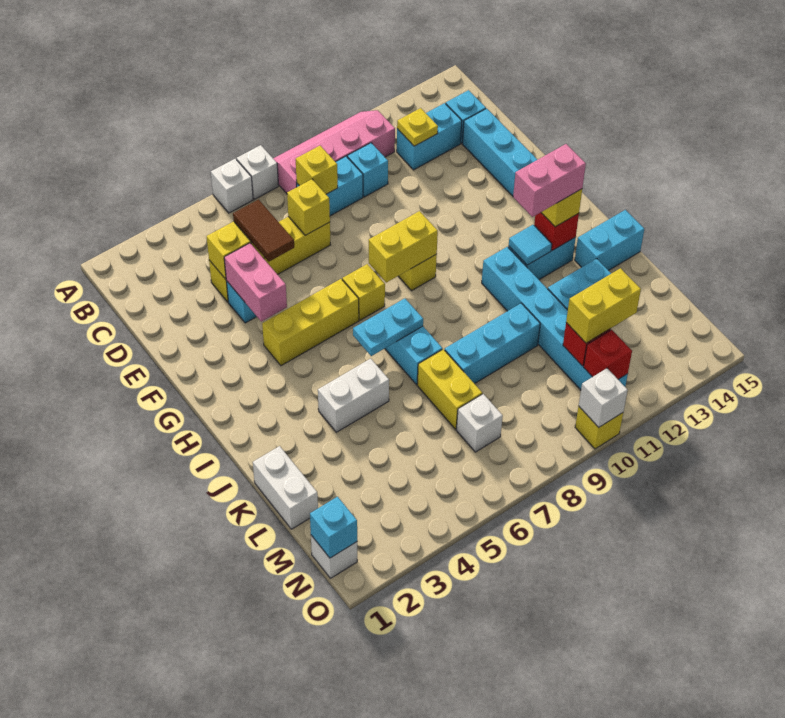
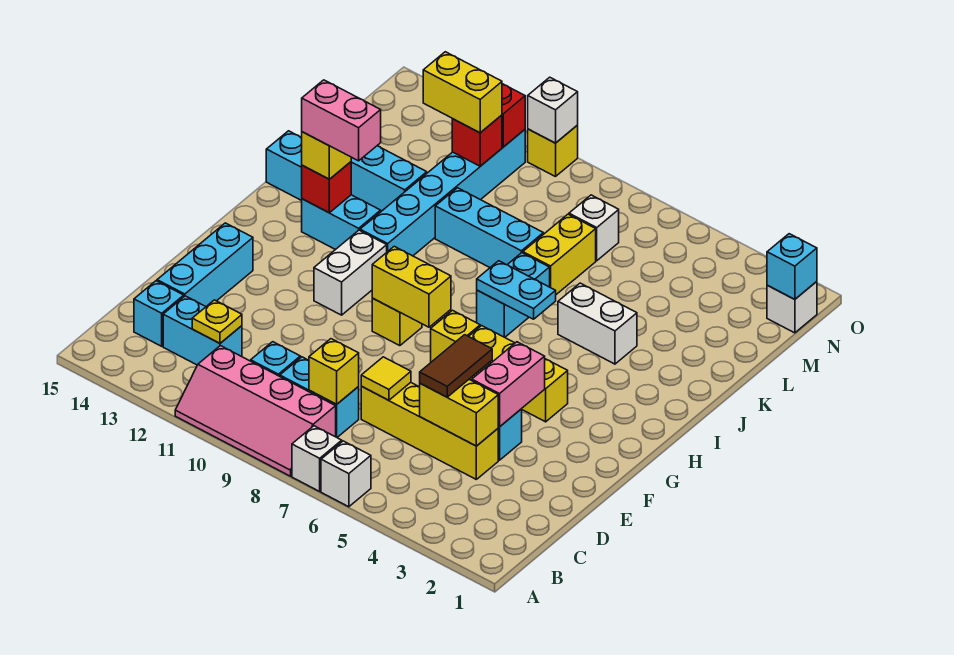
yellow 1x1 brick [287,179,330,235] -> yellow 1x1 tile [361,357,411,400]
cyan 1x1 tile [509,225,552,265] -> none
white 1x2 brick [253,446,318,529] -> white 1x2 brick moved to [314,230,387,315]

